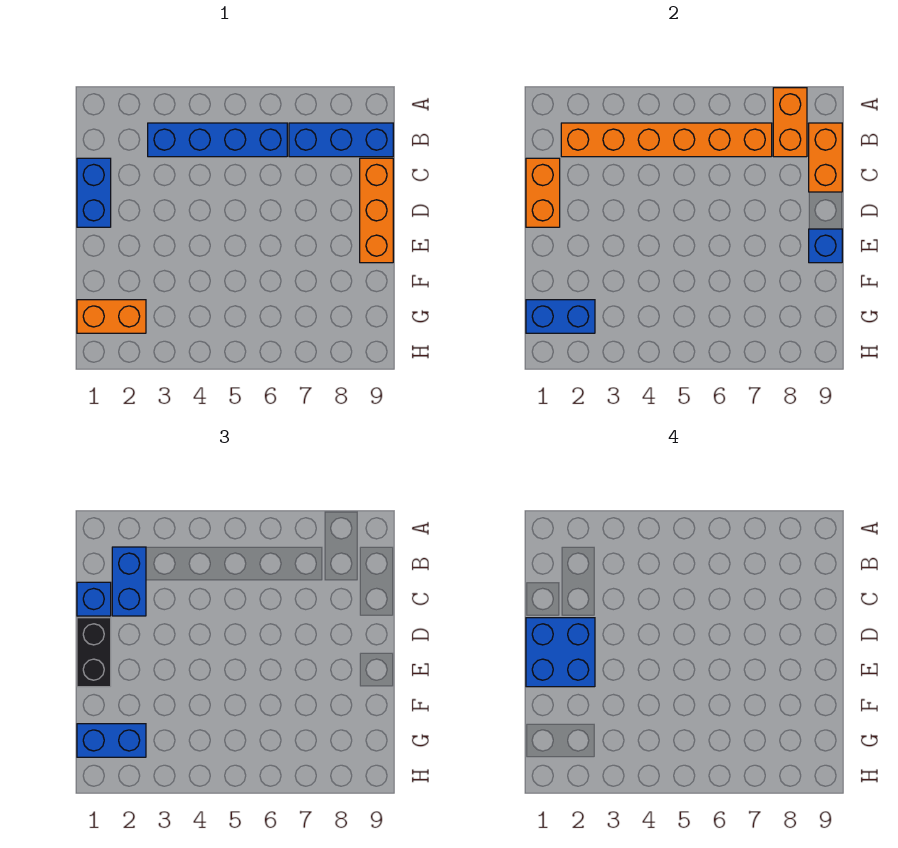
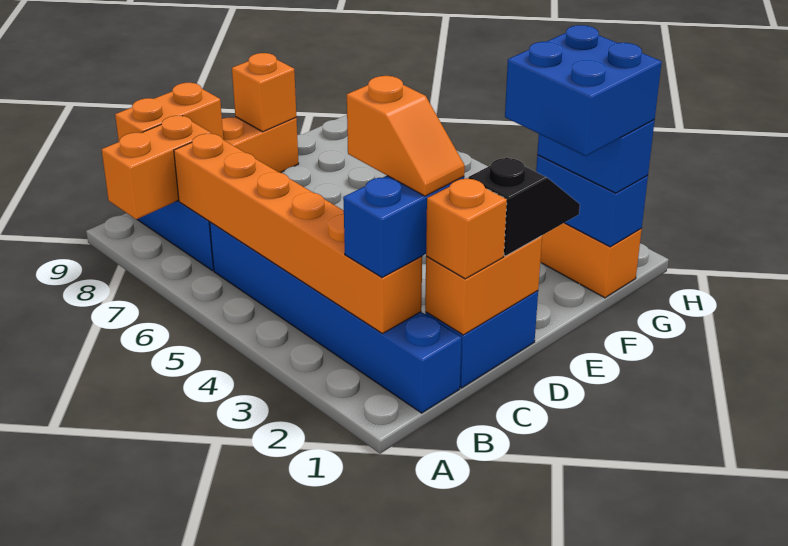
blue 1x4 brick [148,123,287,157] -> blue 1x6 brick [210,222,461,413]
blue 1x1 brick [77,582,111,616] -> orange 1x1 brick [426,178,507,279]
none -> orange 1x2 slope [347,76,465,196]
black 1x2 brick [77,618,111,687] -> black 1x2 slope [468,157,580,256]
blue 2x2 brick [526,618,595,687] -> blue 2x2 brick moved to [505,25,662,156]
blue 1x1 brick [809,229,842,263] -> orange 1x1 brick [232,53,296,132]

